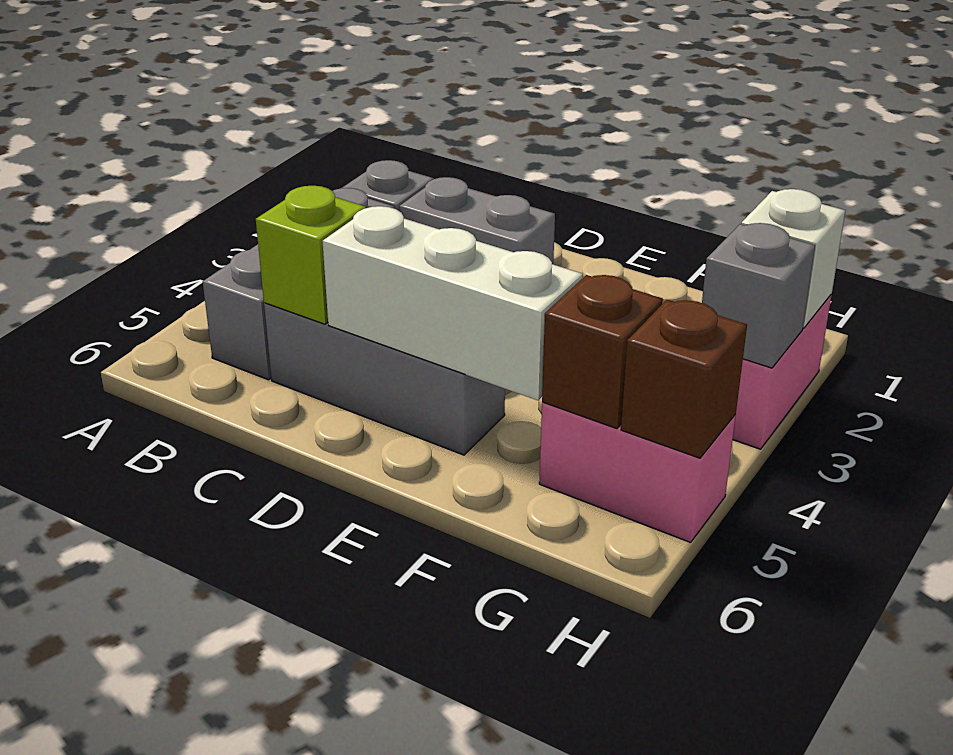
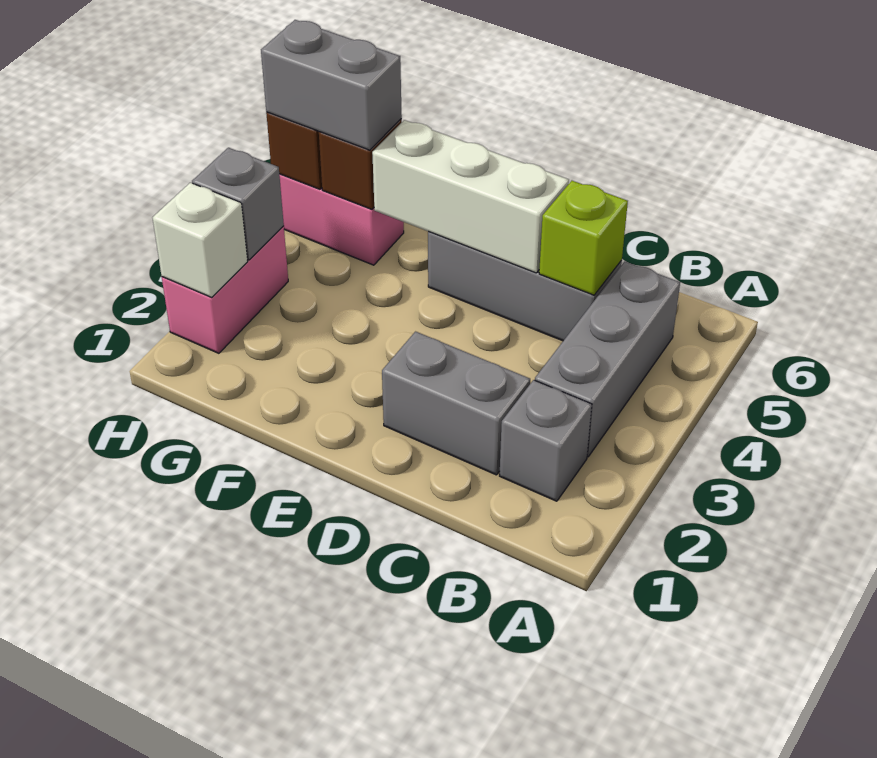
none -> grey 1x2 brick [261,20,402,150]

